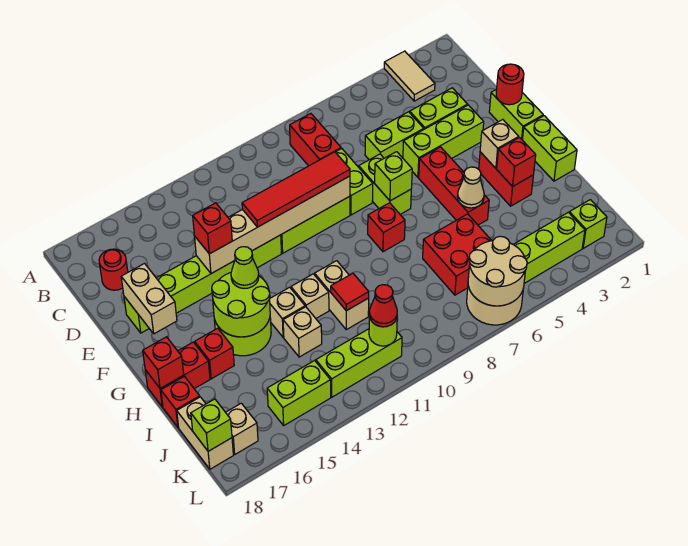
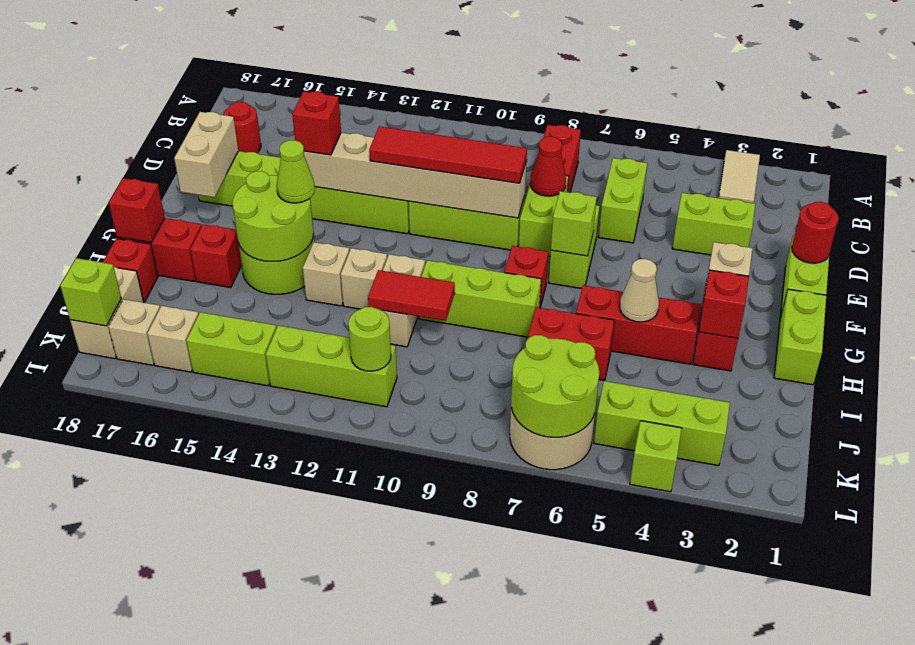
lime 1x2 brick [365,112,424,160] -> lime 1x2 brick turned to [599,158,647,243]
lime 1x3 brick [403,105,484,177] -> lime 1x3 brick moved to [419,260,541,337]
red 1x3 brick [419,147,489,225] -> red 1x3 brick turned to [576,285,701,364]
red 2x2 brick [423,214,492,295] -> red 1x2 brick [528,307,614,380]
red 1x1 tile [331,273,369,311] -> red 1x2 tile [368,270,455,321]
tan 1x1 brick [283,307,322,357] -> tan 1x1 brick moved to [147,306,199,372]
lime 1x1 brick [569,200,607,248] -> lime 1x1 brick moved to [630,421,682,492]
tan 2x2 round brick [468,236,527,306] -> lime 2x2 round brick [511,335,599,437]
red 1x1 cone [369,285,397,327] -> red 1x1 cone moved to [530,137,566,196]

